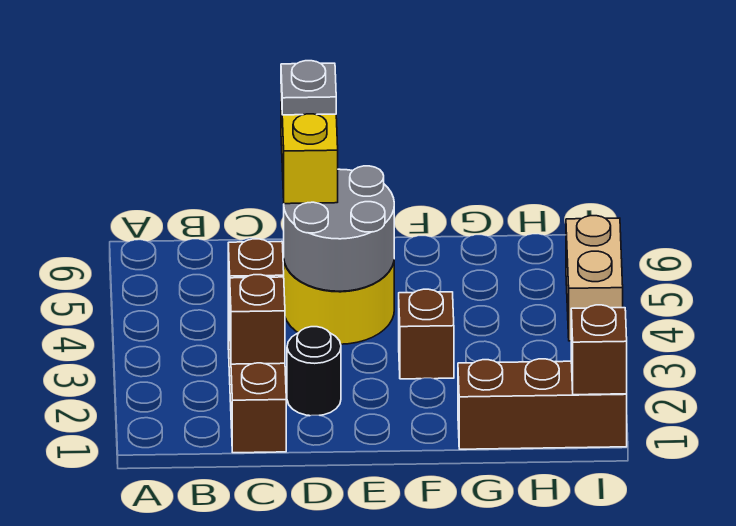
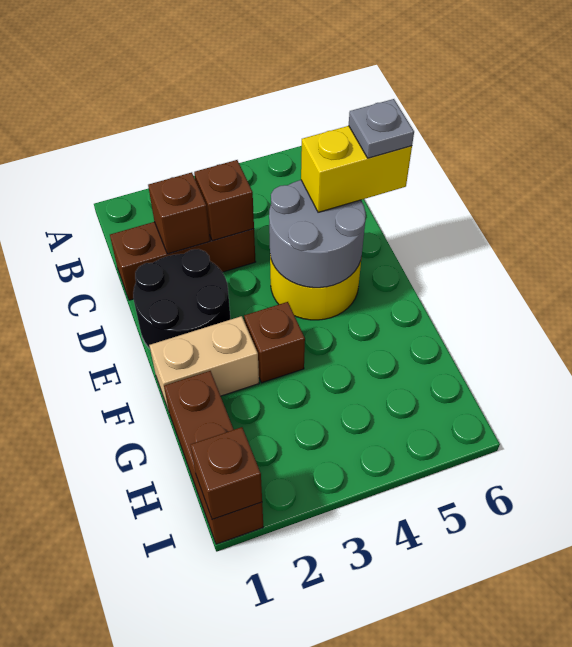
black 1x1 round brick [287,327,341,416] -> black 2x2 round brick [133,249,231,349]
tan 1x2 brick [566,216,623,341] -> tan 1x2 brick moved to [149,316,259,411]

